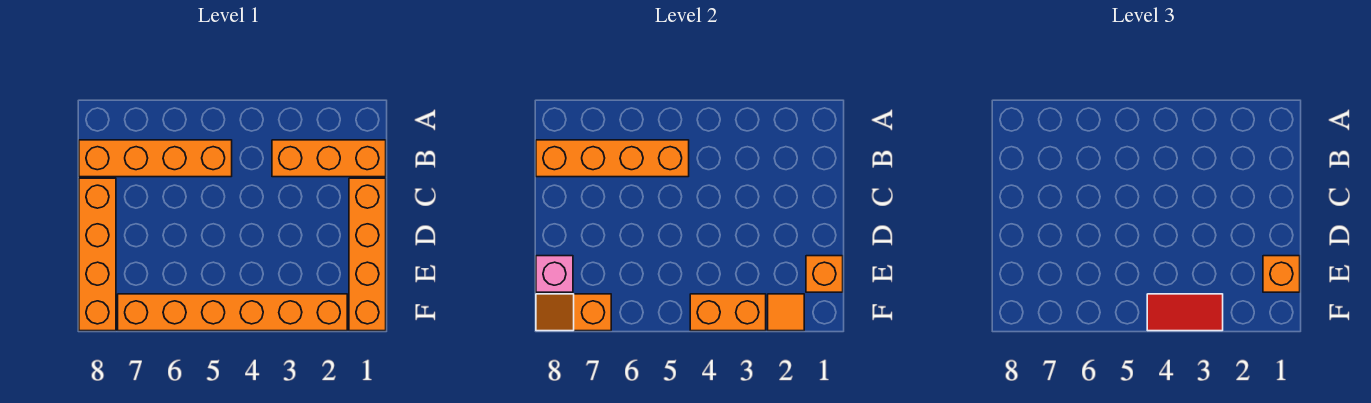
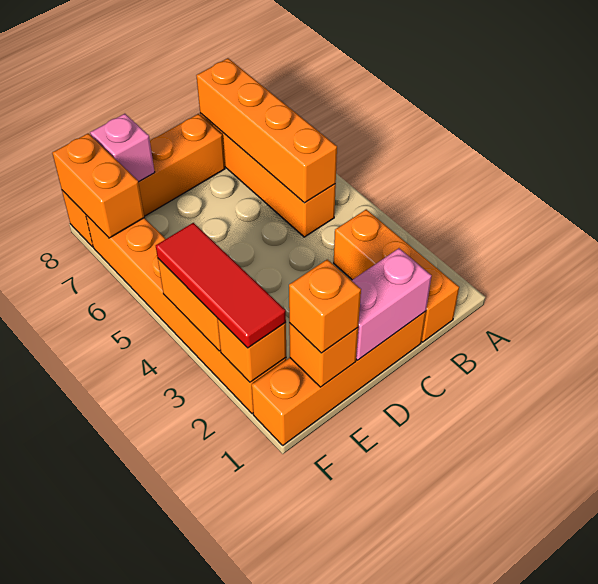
none -> pink 1x2 brick [351,248,431,360]
orange 1x1 tile [768,294,804,331] -> orange 1x1 brick [217,318,286,382]
red 1x2 tile [1147,294,1223,331] -> red 1x3 tile [156,223,286,348]
orange 1x2 slope [536,294,611,331] -> orange 1x2 brick [52,133,144,238]

